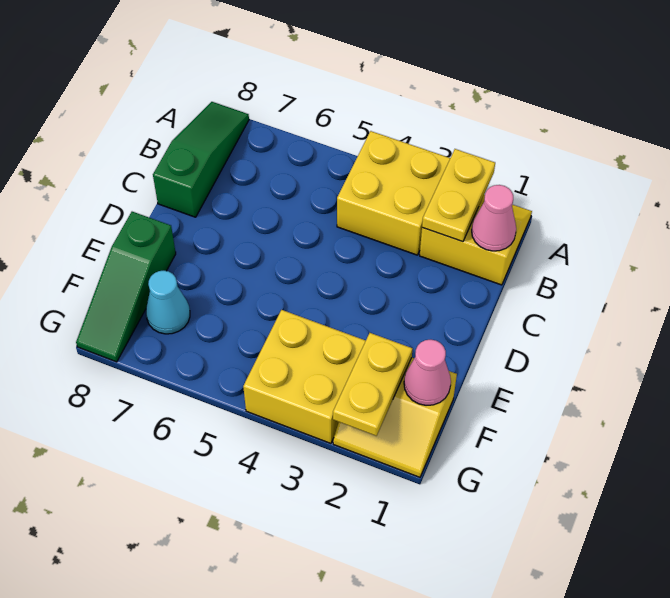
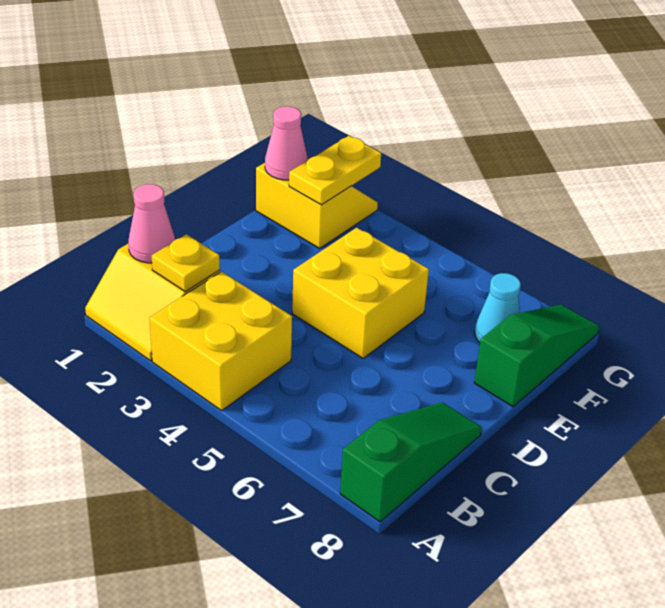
yellow 1x2 plate [422,149,495,242] -> yellow 1x1 plate [152,234,220,291]
green 1x3 slope [153,102,249,217] -> green 1x3 slope turned to [340,402,482,522]
yellow 2x2 brick [243,310,366,443] -> yellow 2x2 brick moved to [292,228,429,358]

